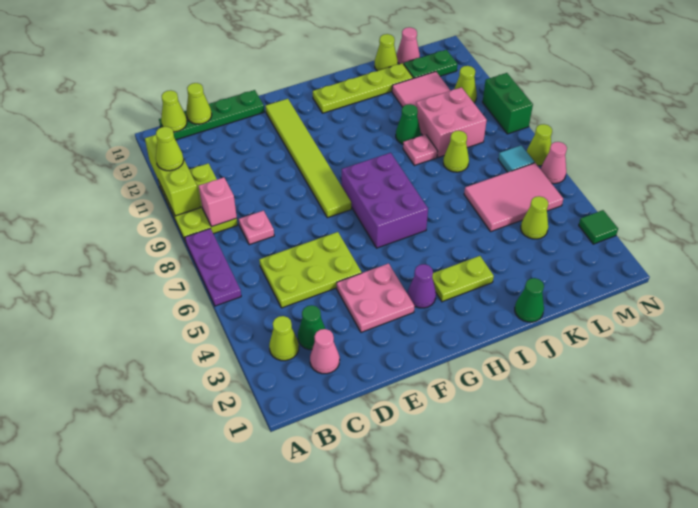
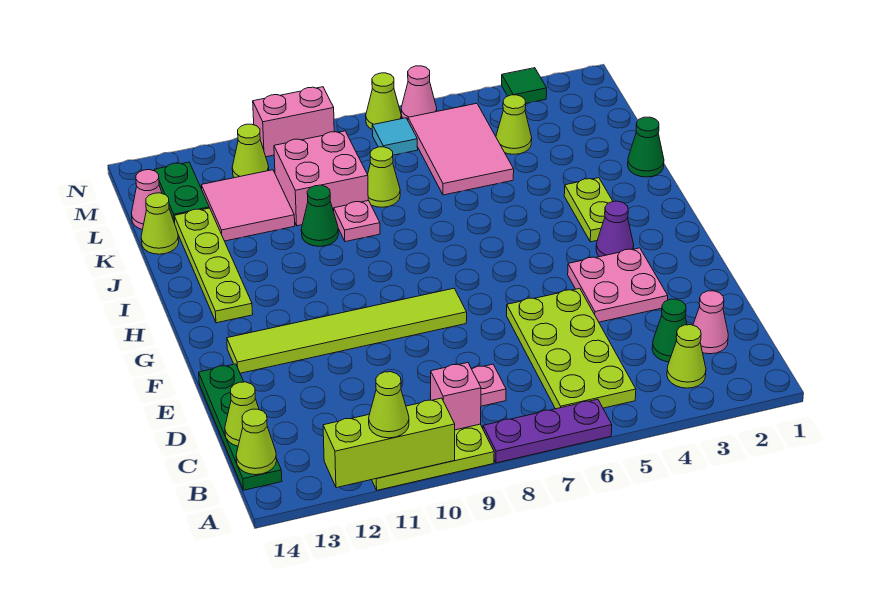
lime 2x3 plate [259,232,362,308] -> lime 2x4 plate [507,288,636,409]
purple 2x3 brick [342,153,428,248] -> none
green 1x2 brick [483,73,533,134] -> pink 1x2 brick [253,87,334,157]

